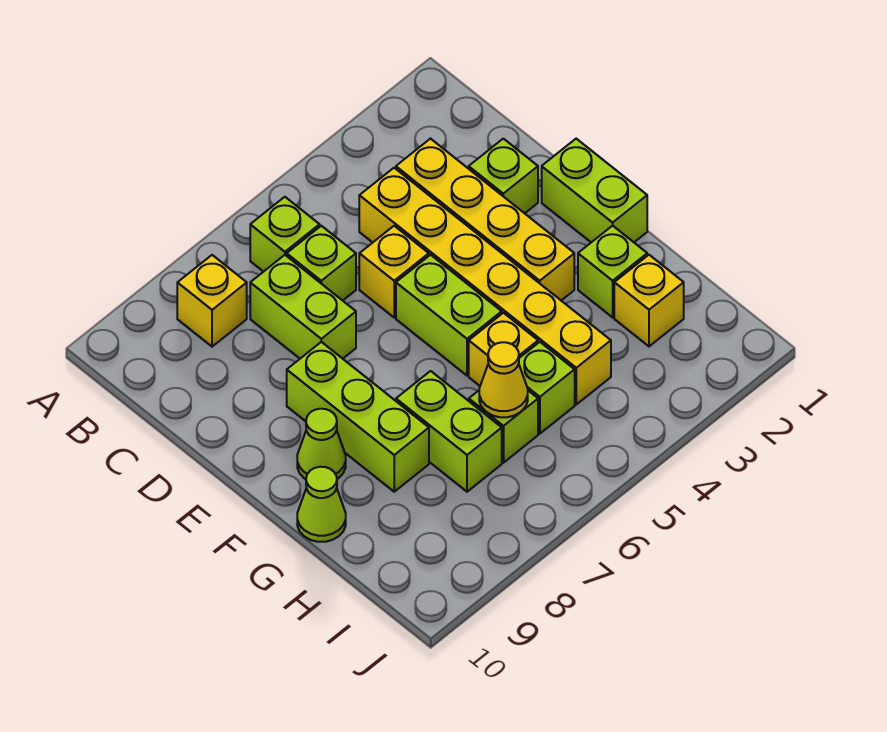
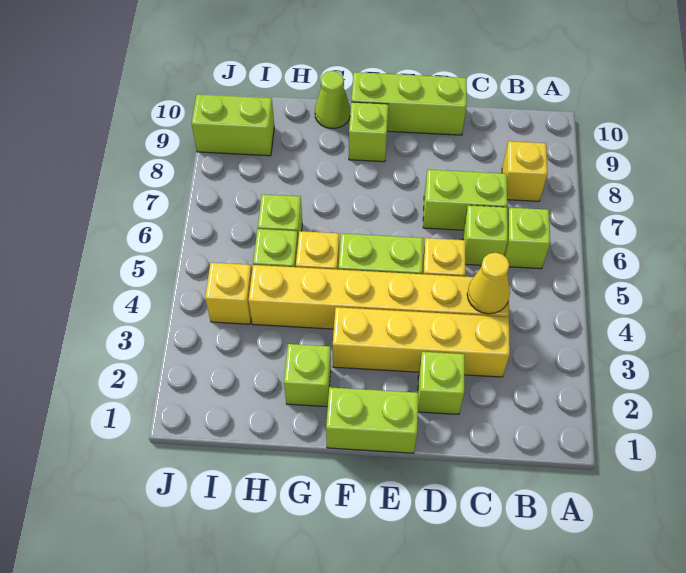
lime 1x3 brick [287,342,429,492] -> lime 1x3 brick moved to [351,72,467,135]
lime 1x1 cone [297,409,346,479] -> lime 1x1 brick [349,102,388,162]
lime 1x2 brick [396,371,502,492] -> lime 1x2 brick moved to [191,94,274,156]
yellow 1x1 brick [614,255,684,346] -> yellow 1x1 brick moved to [205,263,252,324]
yellow 1x1 cone [479,342,528,417] -> yellow 1x1 cone moved to [467,253,510,314]

